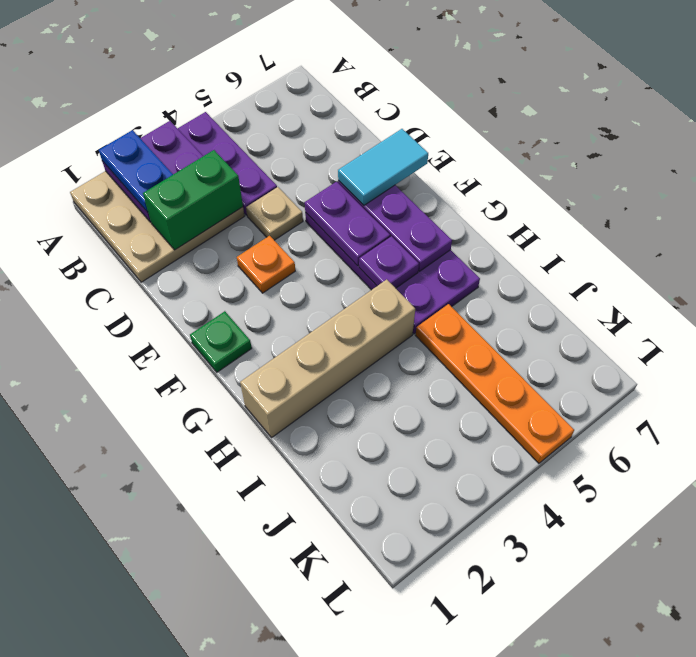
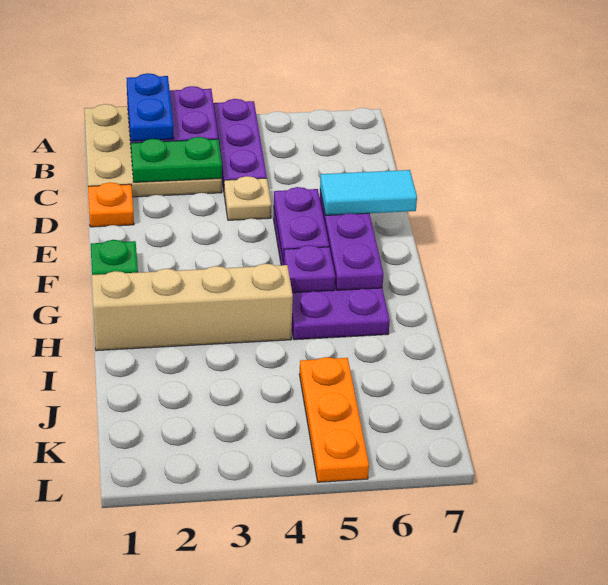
green 1x2 brick [143,150,243,250] -> green 1x2 plate [131,137,222,182]
orange 1x1 plate [237,236,295,293] -> orange 1x1 plate moved to [88,182,134,227]
orange 1x4 plate [415,304,574,463] -> orange 1x3 plate [299,357,369,482]

